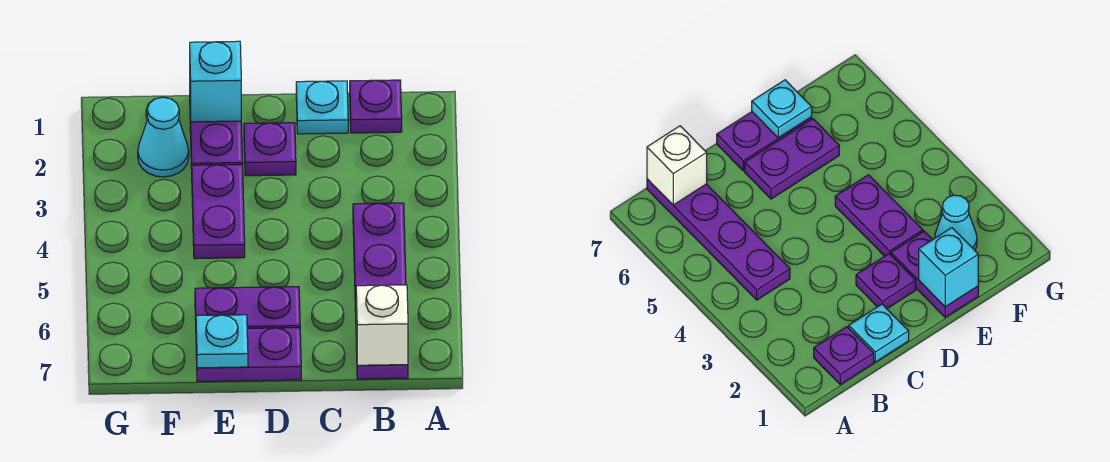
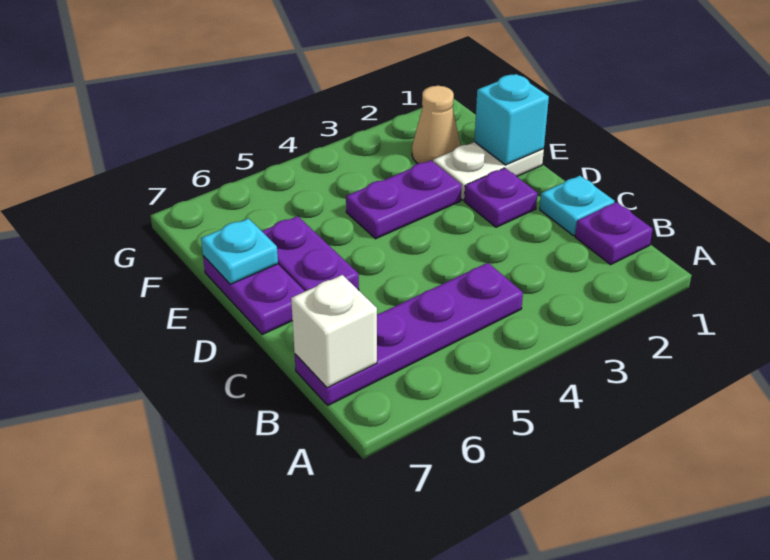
purple 1x2 plate [190,118,243,169] -> white 1x2 plate [433,142,544,200]
cyan 1x1 cone [138,97,189,177] -> tan 1x1 cone [412,86,461,164]

